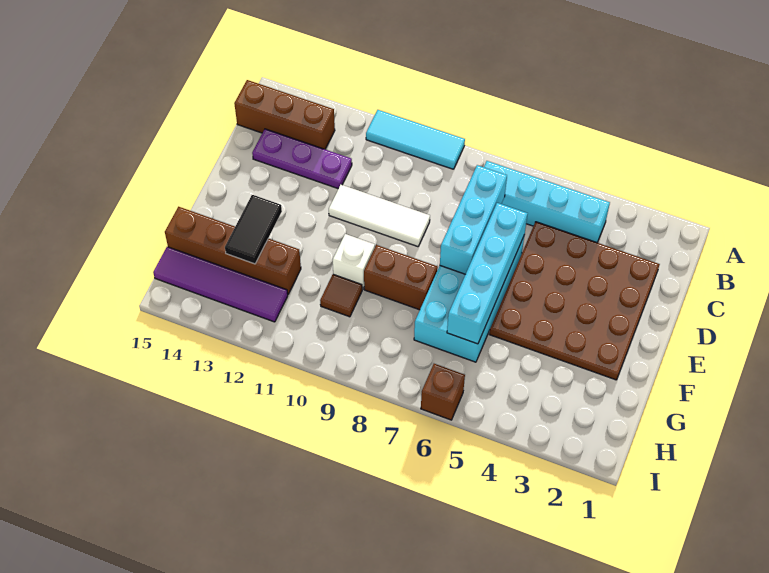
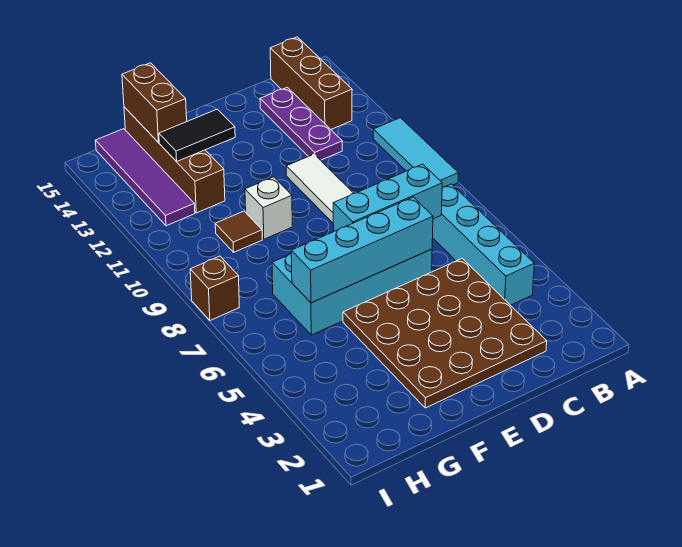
brown 1x2 brick [364,245,438,310] -> brown 1x2 brick moved to [122,63,187,143]
brown 1x1 brick [421,364,465,420] -> brown 1x1 brick moved to [190,256,239,320]

